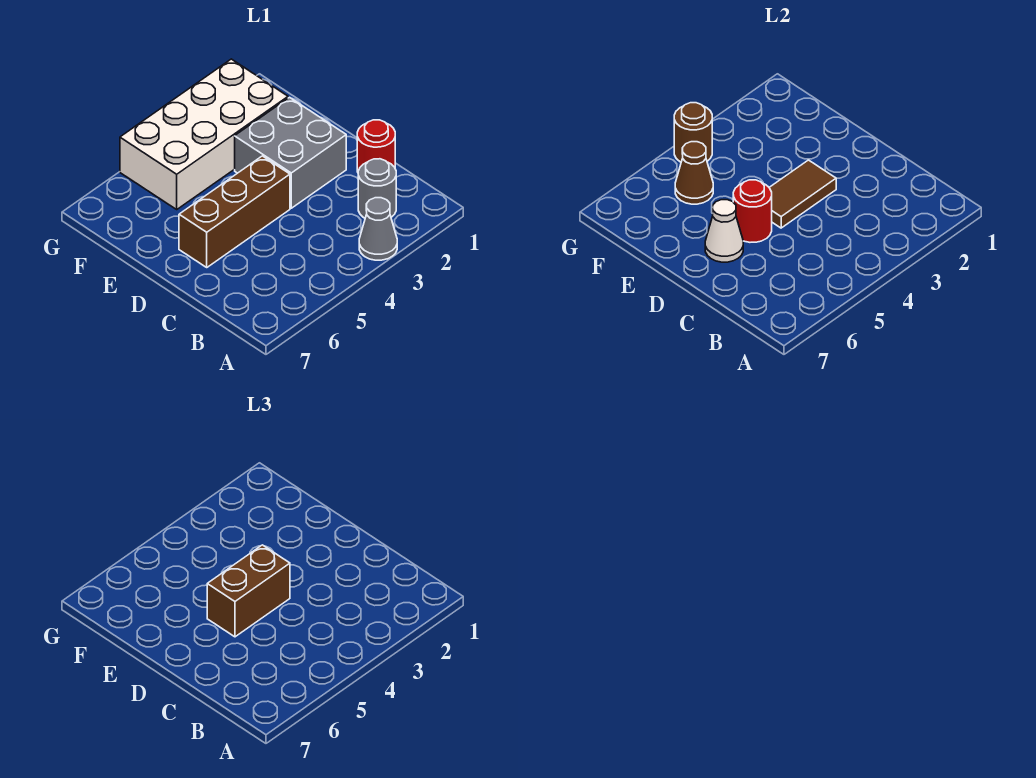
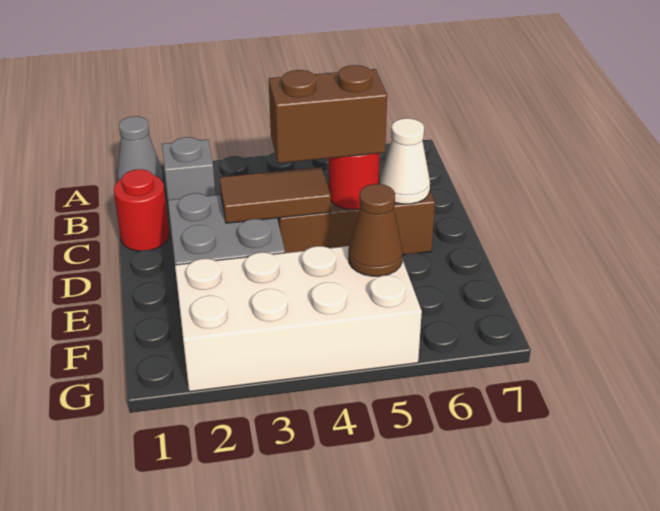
grey 1x1 cone [359,198,397,260] -> grey 1x1 cone moved to [117,116,163,181]
grey 1x1 round brick [358,159,396,218] -> grey 1x1 brick [162,137,215,200]
brown 1x1 round brick [674,103,712,162] -> none

